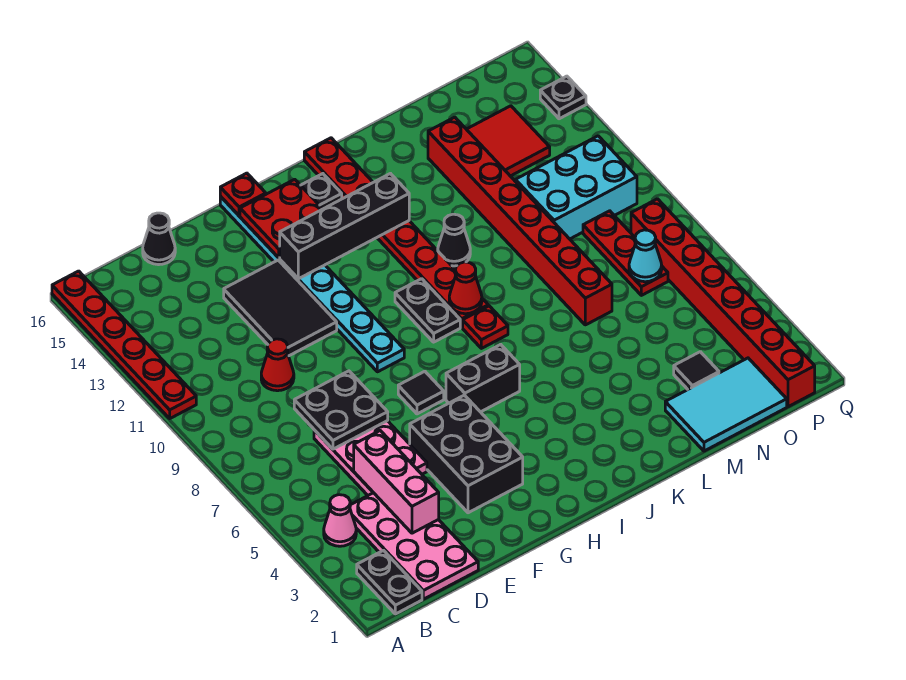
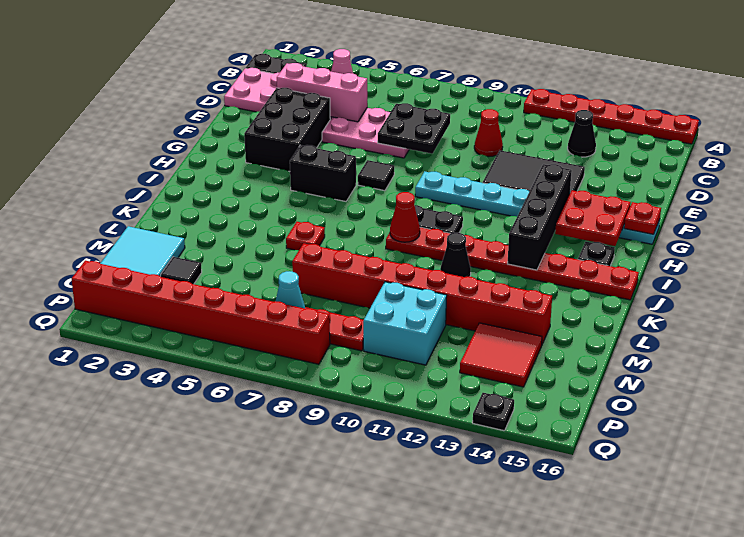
black 1x1 cone [143,213,175,265] -> black 1x1 cone moved to [568,110,596,157]
black 2x3 brick [410,395,523,513] -> black 2x3 brick turned to [244,88,330,171]
black 1x2 brick [446,345,520,412] -> black 1x2 brick turned to [290,145,356,201]
red 1x1 plate [463,306,508,348] -> red 1x1 plate moved to [286,222,325,250]
cyan 2x3 brick [515,136,637,239] -> cyan 2x2 brick [363,282,447,365]

